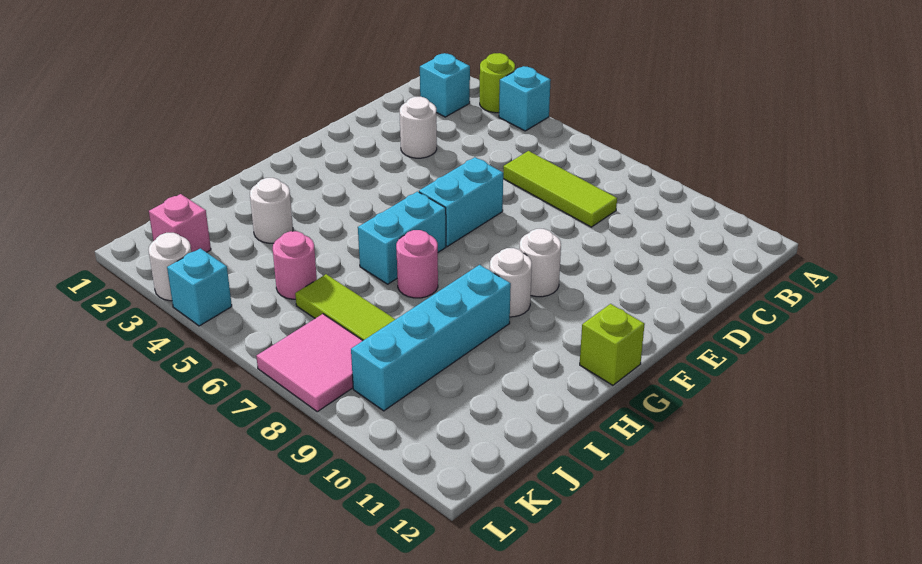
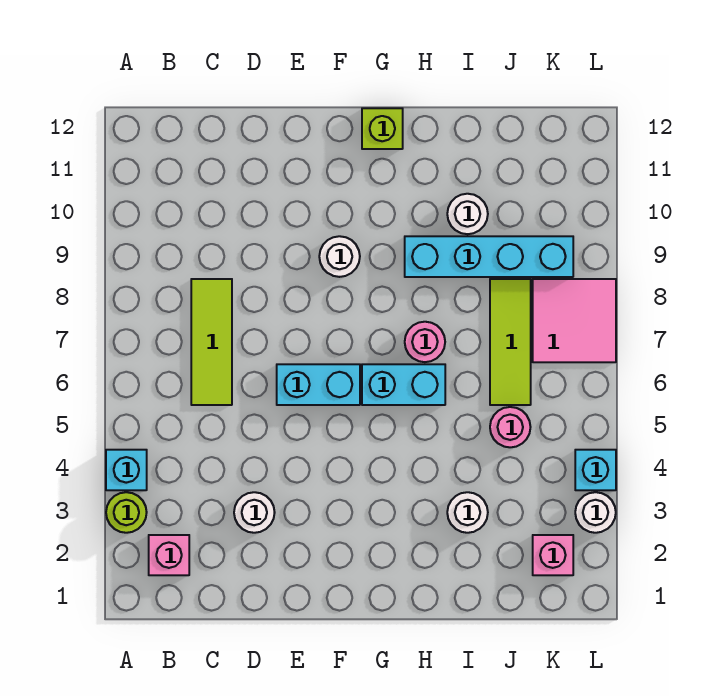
cyan 1x1 brick [420,53,470,117] -> pink 1x1 brick [149,535,189,575]
white 1x1 round brick [490,248,532,317] -> white 1x1 round brick moved to [447,194,488,234]

